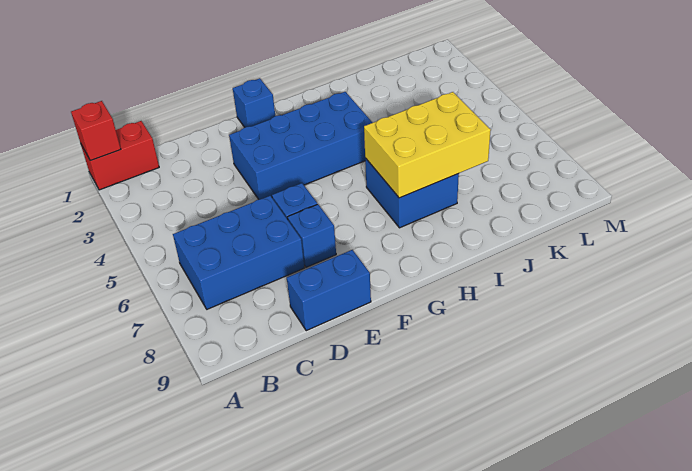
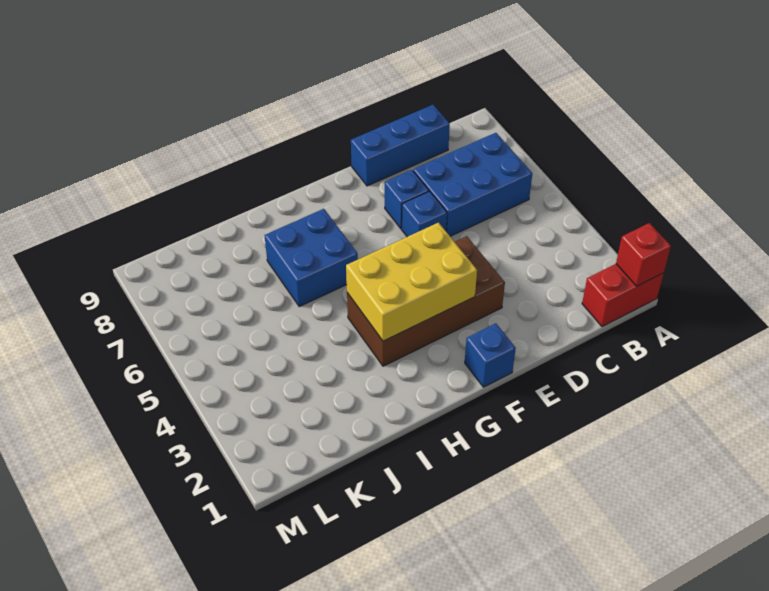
blue 1x2 brick [287,250,371,331] -> blue 1x3 brick [351,105,450,186]
blue 2x4 brick [229,92,373,199] -> brown 2x4 brick [347,236,505,366]
yellow 2x3 brick [364,92,491,198] -> yellow 2x3 brick moved to [346,223,477,341]

